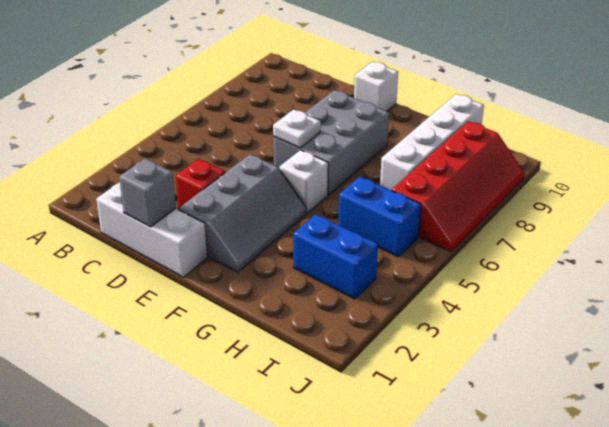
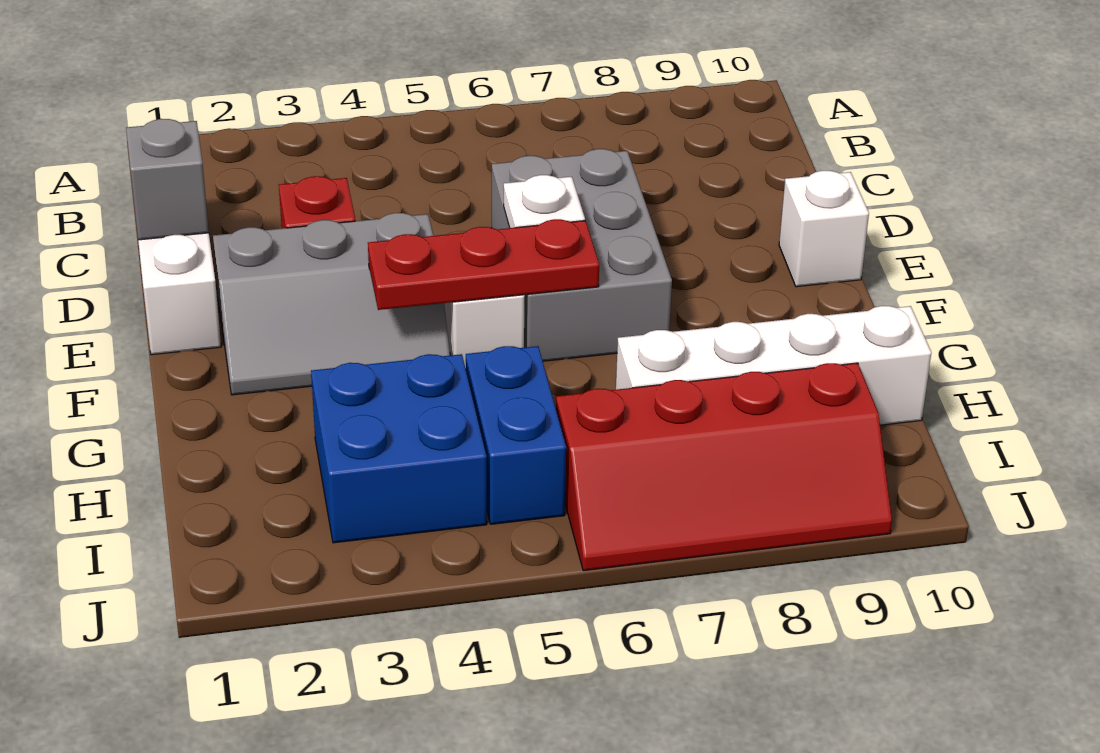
grey 2x3 brick [273,90,389,195] -> grey 2x3 brick turned to [492,149,672,361]
none -> red 1x3 plate [368,219,599,310]
blue 1x2 brick [293,214,378,299] -> blue 2x2 brick [311,354,487,543]

